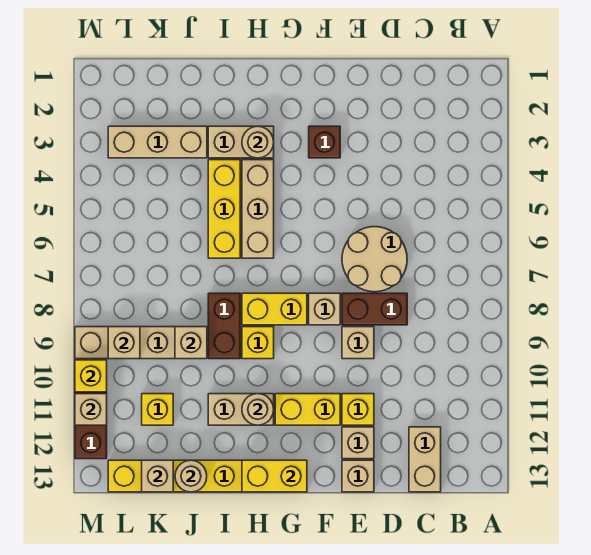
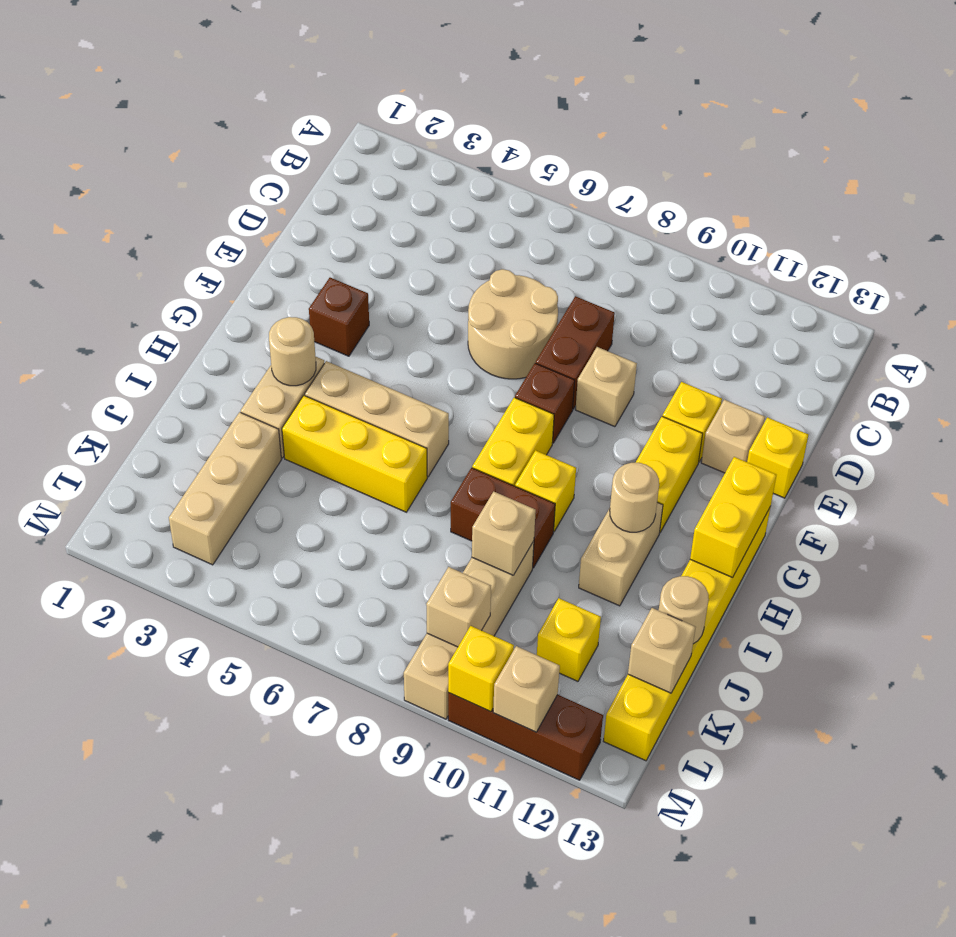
tan 1x2 brick [409,427,441,492] -> none
tan 1x1 brick [342,460,374,492] -> yellow 1x1 brick [747,417,808,498]
tan 1x1 brick [309,293,340,325] -> brown 1x1 brick [515,363,575,443]

